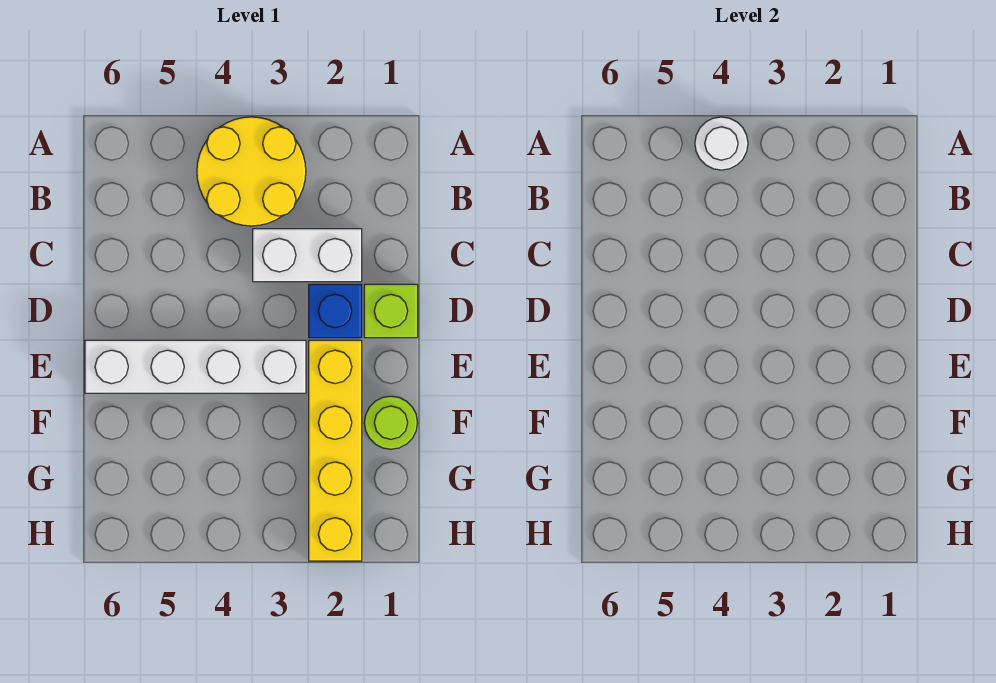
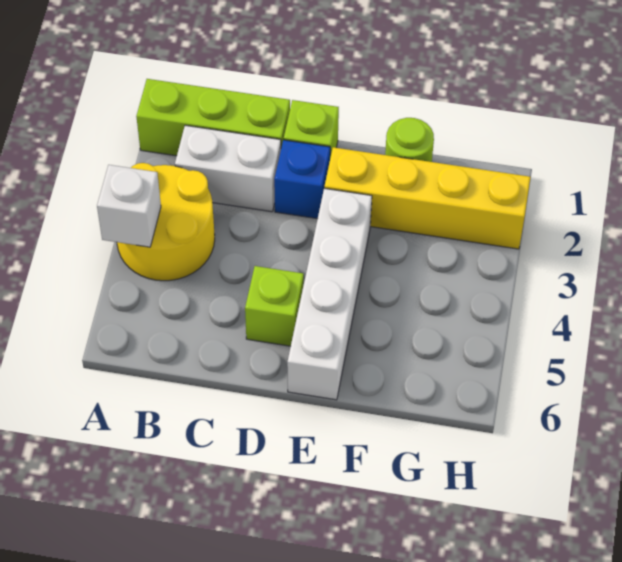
none -> lime 1x3 brick [136,79,290,156]
white 1x1 round brick [695,117,748,170] -> white 1x1 brick [97,165,161,247]
white 1x2 brick [253,229,362,282] -> white 1x2 brick turned to [175,125,281,212]
none -> lime 1x1 brick [245,266,304,346]

